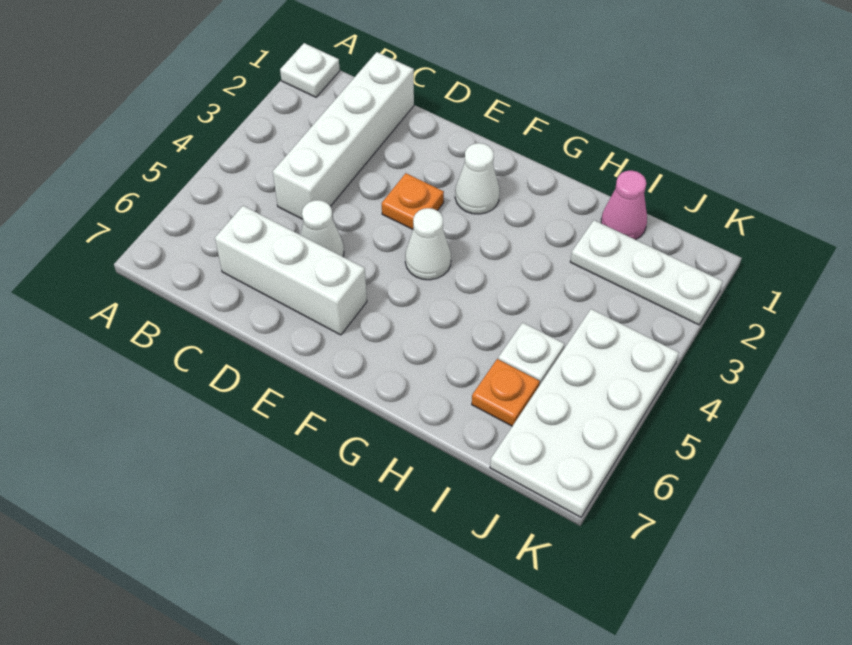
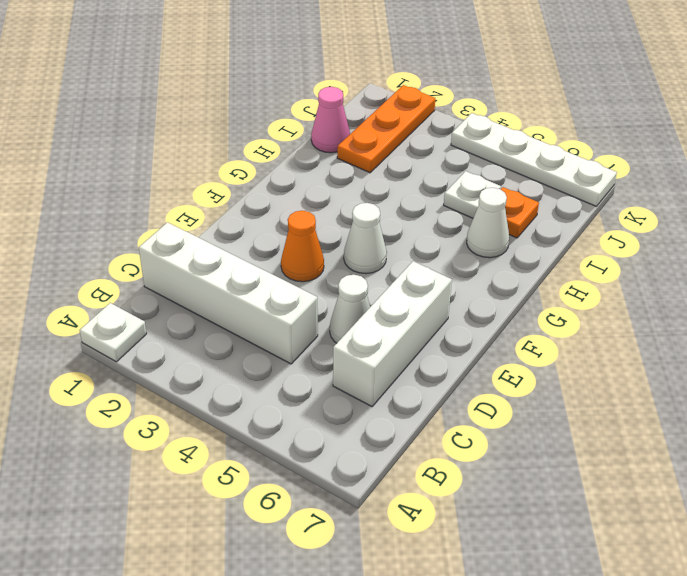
orange 1x1 plate [382,173,444,229] -> orange 1x1 cone [281,211,324,282]
white 1x1 cone [455,143,500,214] -> white 1x1 cone moved to [467,188,509,258]
white 1x3 plate [570,220,723,325] -> orange 1x3 plate [337,85,435,173]
white 2x4 plate [490,309,679,517] -> white 1x4 plate [451,113,617,206]

